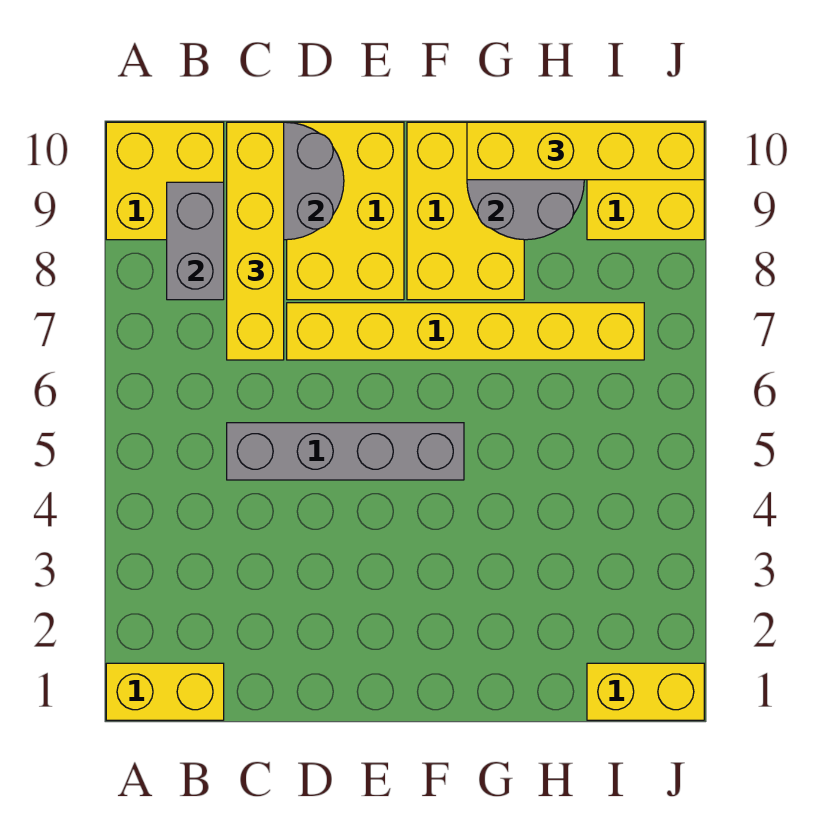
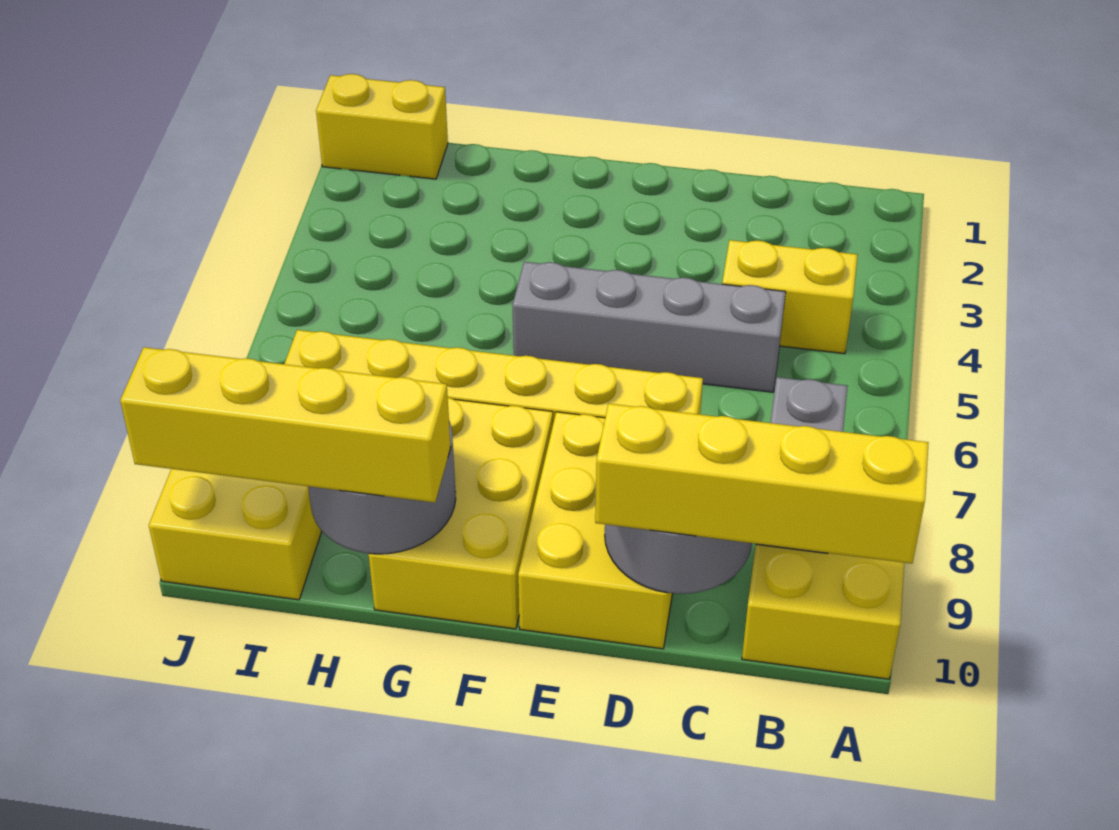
yellow 1x2 brick [106,663,224,720] -> yellow 1x2 brick moved to [722,240,858,354]
yellow 1x4 brick [227,122,284,360] -> yellow 1x4 brick turned to [595,404,928,564]

